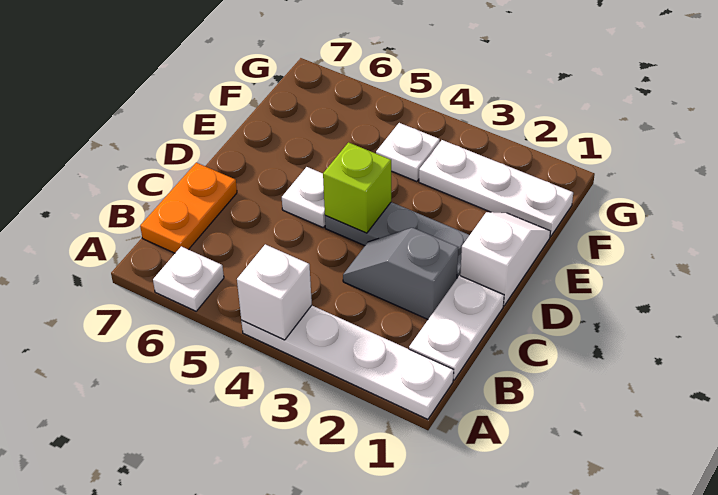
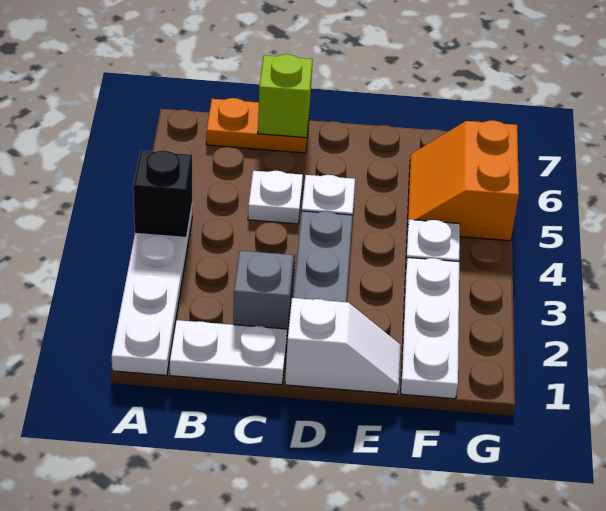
white 1x1 brick [237,244,312,340] -> black 1x1 brick [133,150,192,238]
white 1x1 plate [153,246,224,311] -> white 1x1 plate moved to [248,171,303,224]
lime 1x1 brick [323,142,391,233] -> lime 1x1 brick moved to [258,54,313,138]
none -> orange 2x2 slope [407,120,519,241]

